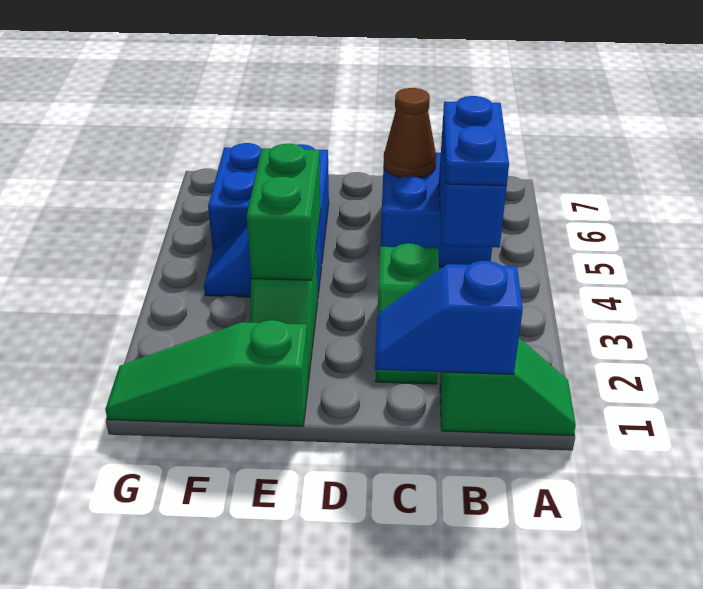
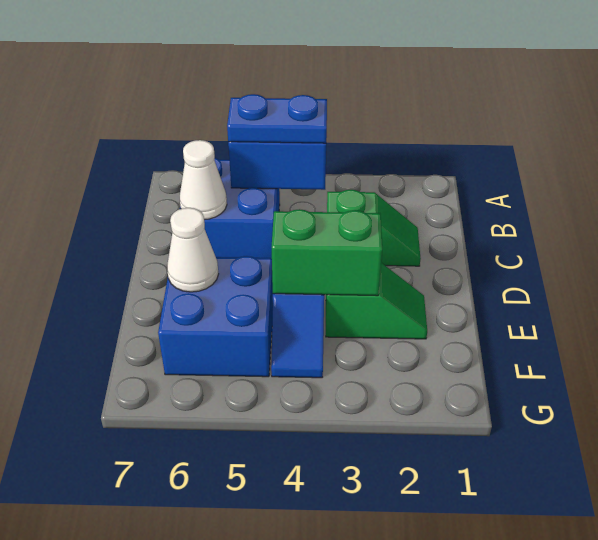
green 1x2 slope [440,338,576,436] -> none
blue 1x2 slope [375,261,523,374] -> none
brown 1x1 cone [384,88,436,178] -> white 1x1 cone [180,140,227,220]
green 1x3 slope [105,320,309,426] -> none
none -> white 1x1 cone [167,208,218,292]

